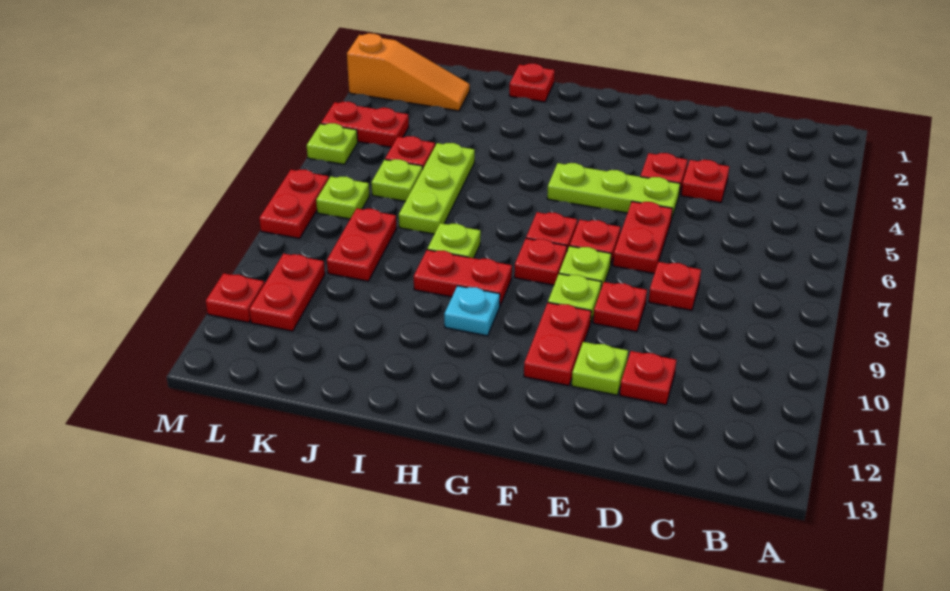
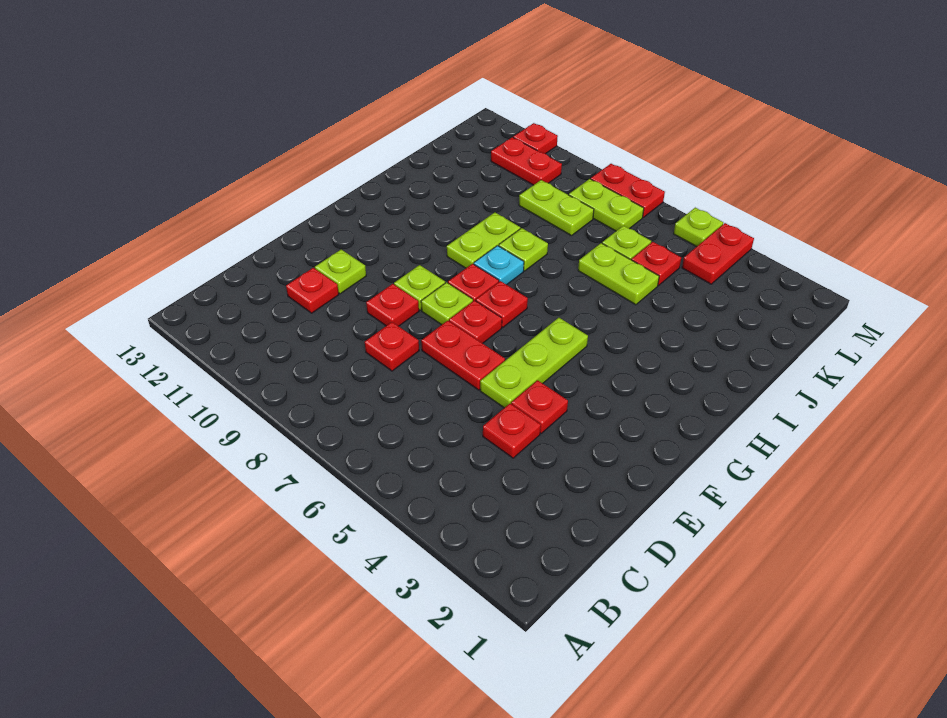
red 1x2 plate [524,303,591,386] -> none
red 1x2 plate [414,250,512,305] -> lime 1x2 plate [447,213,520,268]
cyan 1x1 plate [444,286,500,336] -> cyan 1x1 plate moved to [474,246,524,285]
red 1x1 plate [509,64,555,102] -> none
lime 1x3 plate [399,143,475,234] -> lime 1x2 plate [578,243,659,305]
orange 1x3 slope [347,33,470,111] -> none
red 1x2 plate [327,208,397,281] -> lime 1x2 plate [519,180,594,236]
lime 1x1 plate [316,177,369,219] -> lime 1x2 plate [569,179,644,231]

